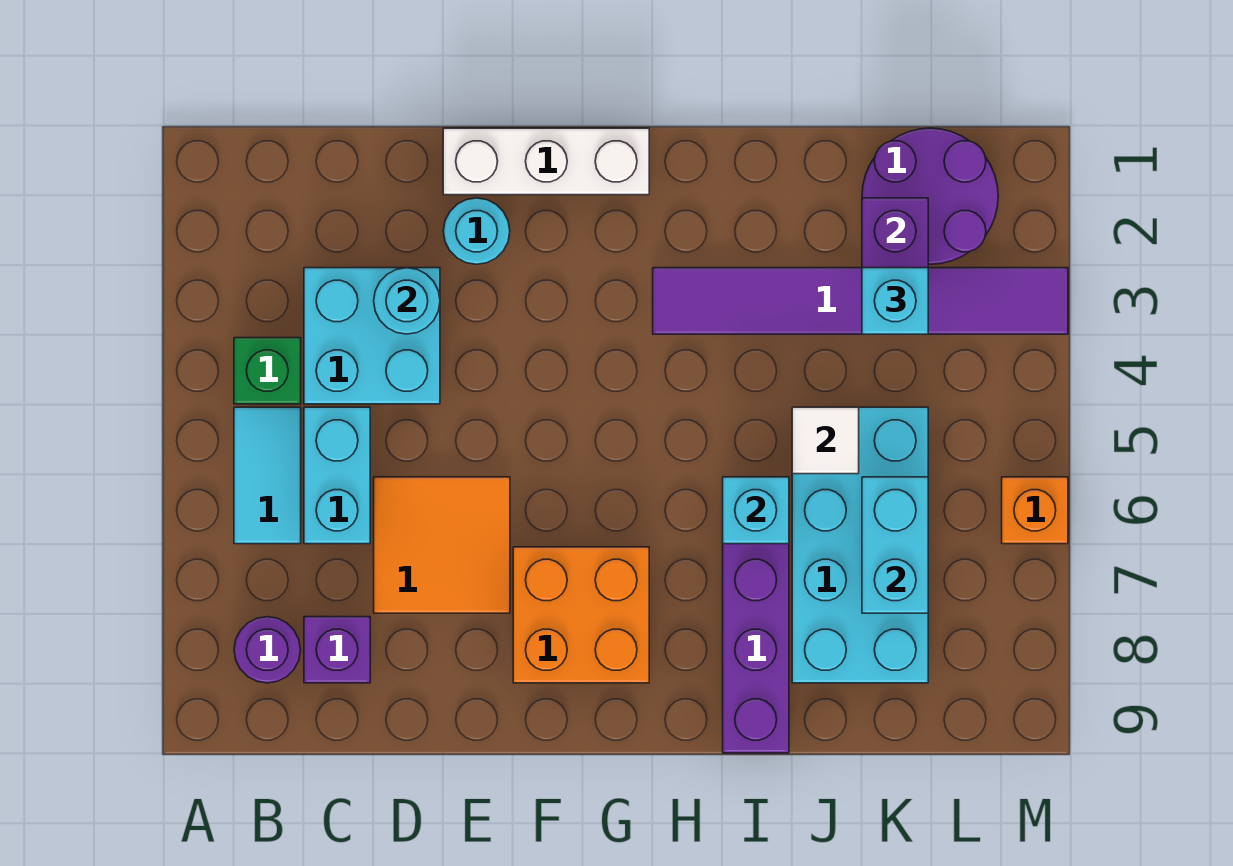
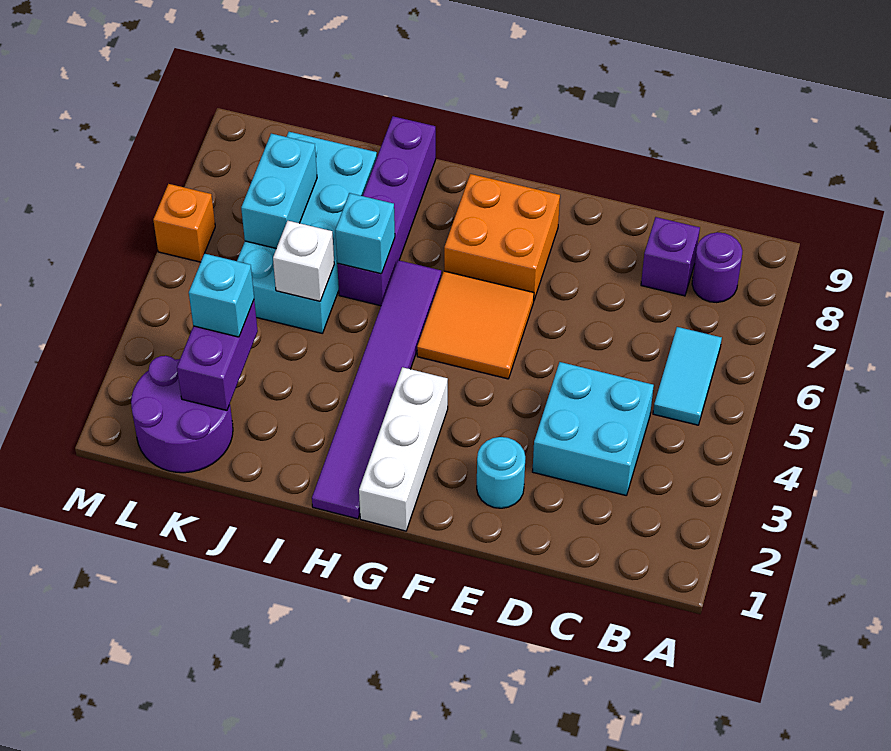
green 1x1 brick [234,338,301,404] -> none
cyan 1x2 brick [304,407,370,544] -> none
cyan 1x1 round brick [374,268,440,334] -> none
orange 2x2 tile [374,477,510,613] -> orange 2x2 tile moved to [417,271,534,379]
white 1x3 brick [443,128,649,195] -> white 1x3 brick turned to [359,367,448,531]
purple 1x6 tile [653,268,1068,334] -> purple 1x6 tile turned to [312,260,441,519]
white 1x1 tile [792,407,859,474] -> white 1x1 brick [273,221,334,301]

